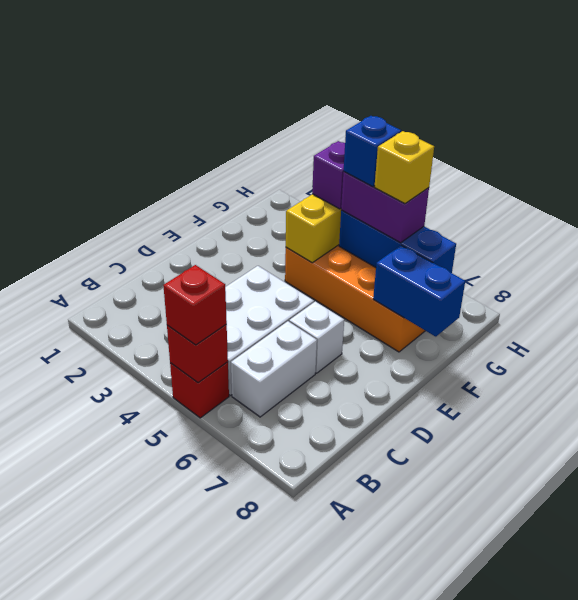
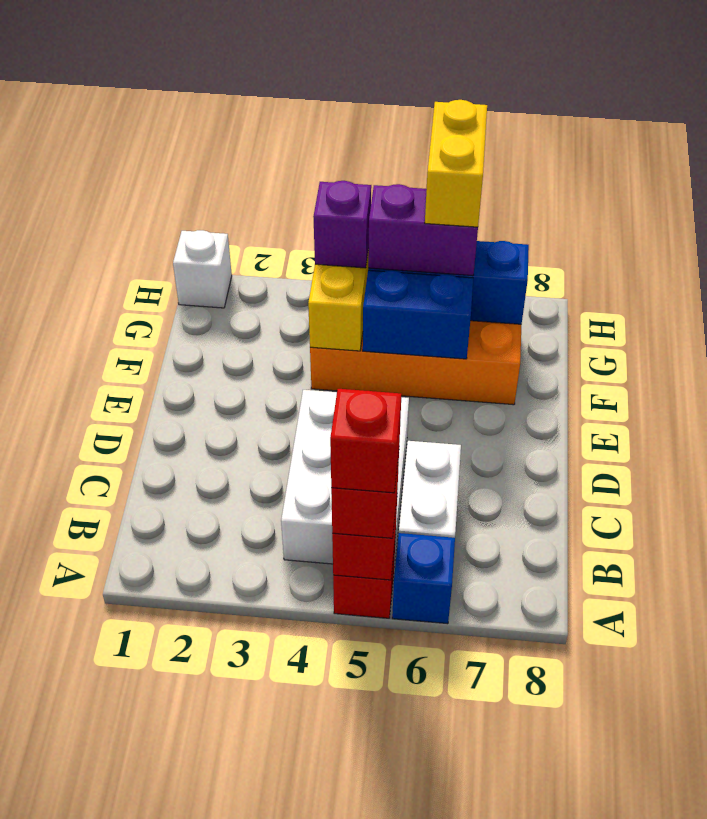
none -> red 1x1 brick [330,389,402,493]
white 1x1 brick [289,301,344,373] -> white 1x1 brick moved to [173,230,232,308]
blue 1x2 brick [373,245,465,337] -> blue 1x2 brick moved to [363,270,473,359]
blue 1x1 brick [344,116,401,187] -> blue 1x1 brick moved to [392,533,455,624]
yellow 1x1 brick [375,131,434,204] -> yellow 1x2 brick [425,100,487,227]

